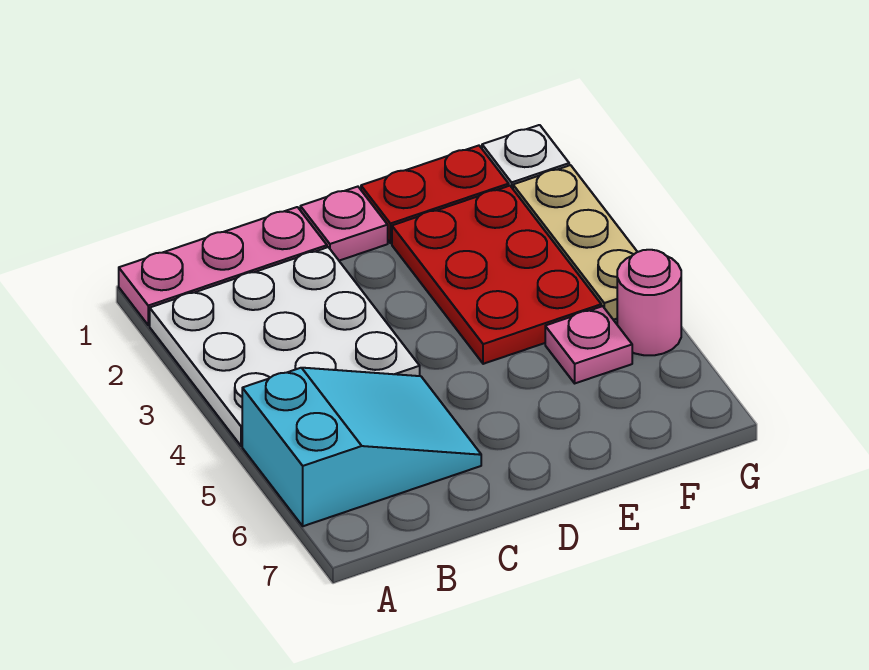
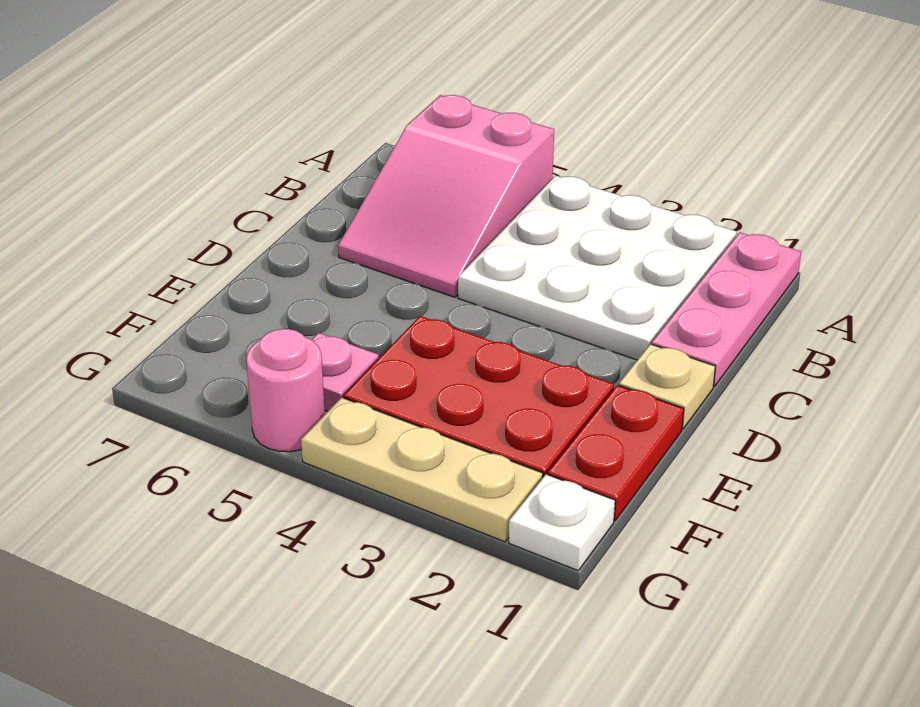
cyan 2x3 slope [242,368,481,526] -> pink 2x3 slope [338,95,554,297]
pink 1x1 plate [300,187,388,261] -> tan 1x1 plate [619,344,715,429]

